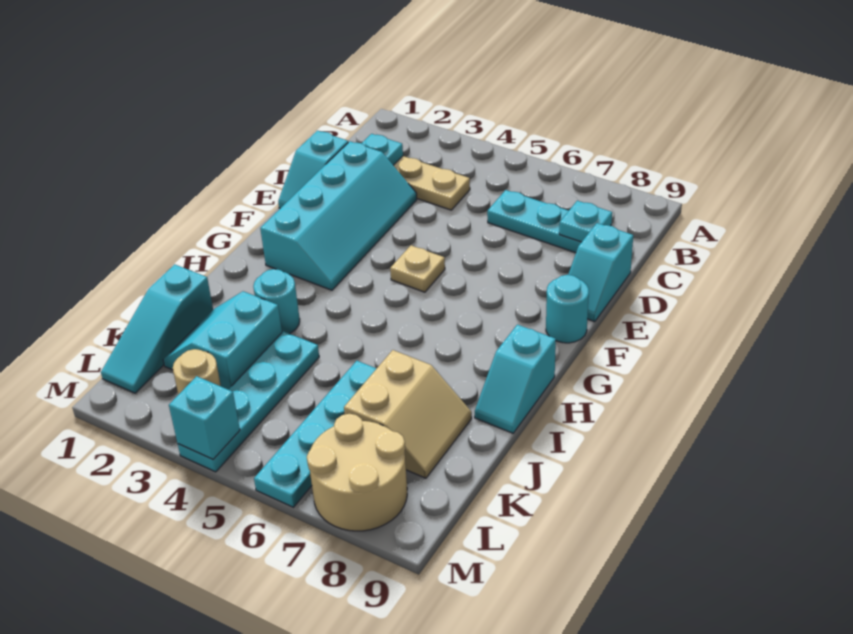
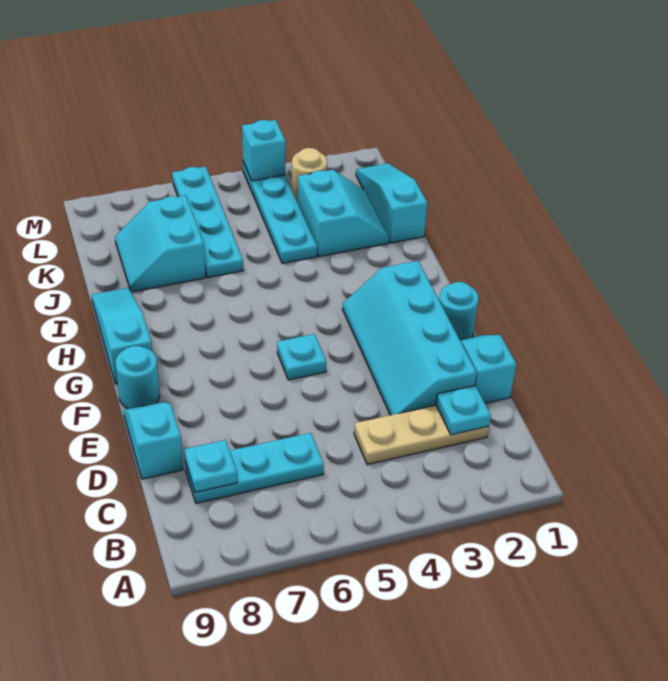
tan 1x1 plate [390,245,445,292] -> cyan 1x1 plate [277,334,326,380]
cyan 1x2 slope [475,325,556,433] -> cyan 1x3 slope [91,288,152,384]
cyan 1x1 round brick [253,269,300,334] -> cyan 1x1 round brick moved to [439,282,479,339]
tan 2x2 slope [344,350,472,478] -> cyan 2x2 slope [115,195,206,292]
tan 2x2 round brick [307,414,407,531] -> none

